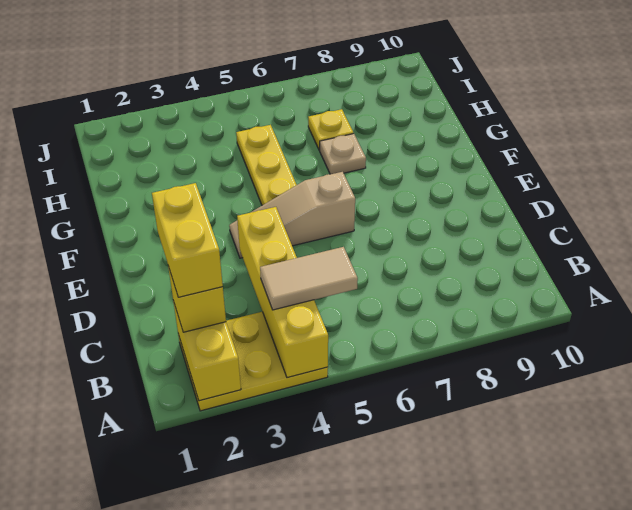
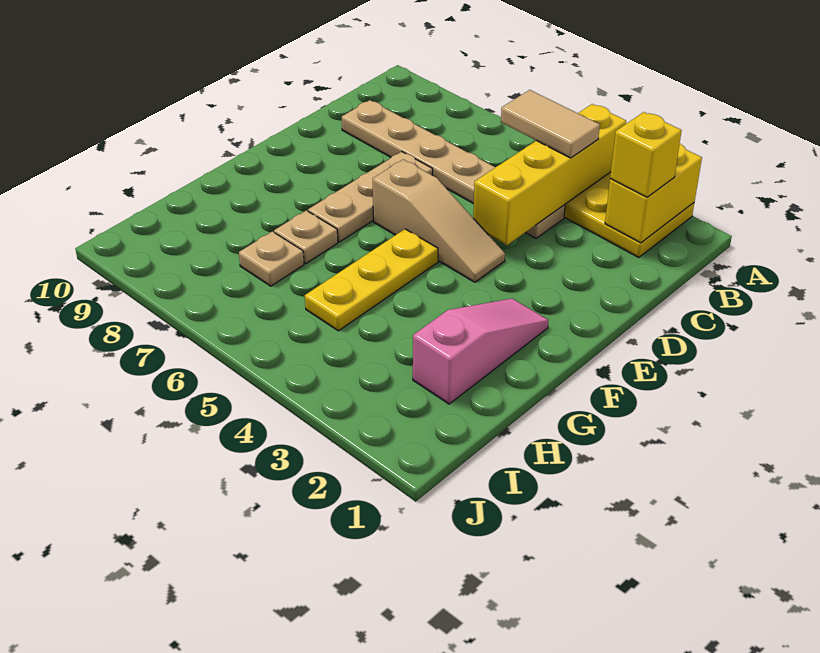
yellow 1x2 brick [152,183,223,297] -> none
none -> tan 1x6 plate [342,100,565,238]
none -> tan 1x3 plate [308,152,433,242]
none -> pink 1x3 slope [413,299,548,404]
yellow 1x1 plate [308,109,353,150] -> tan 1x1 plate [239,231,304,286]

